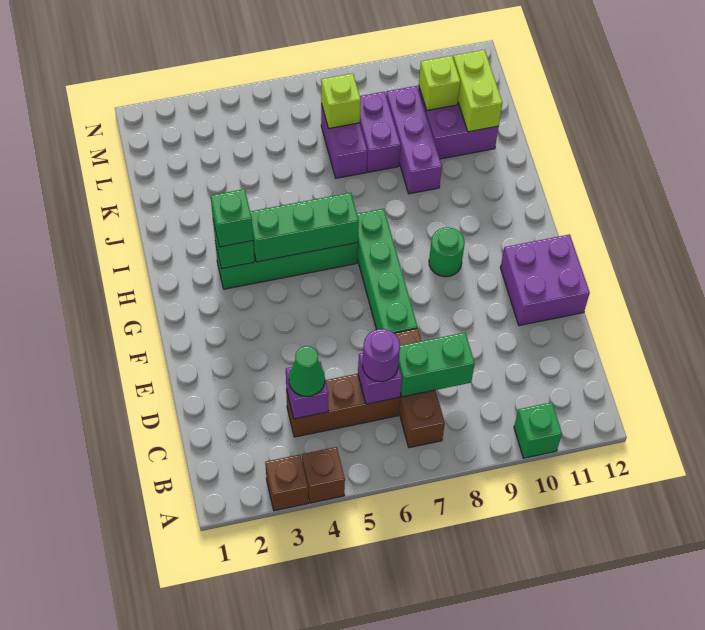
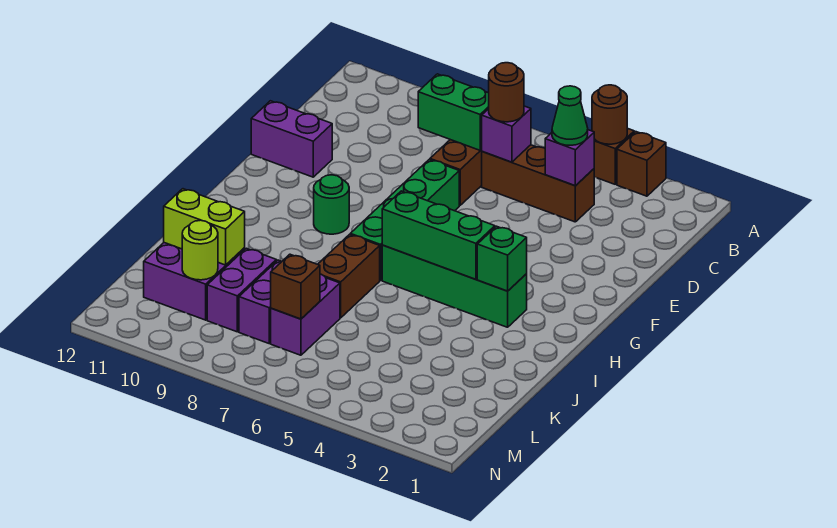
none -> brown 1x1 round brick [592,85,627,144]
green 1x1 brick [514,402,562,458] -> none
purple 1x1 round brick [363,329,400,382] -> brown 1x1 round brick [489,63,524,122]
purple 2x2 brick [500,234,590,325] -> purple 1x2 brick [251,101,332,177]
green 1x1 brick [211,189,253,247] -> none
none -> brown 1x2 brick [318,234,380,318]
purple 1x3 brick [386,86,442,194] -> purple 1x2 brick [207,248,276,332]
lime 1x2 brick [453,50,502,132] -> lime 1x2 brick turned to [164,189,245,265]
lime 1x1 brick [321,73,361,129] -> brown 1x1 brick [271,254,320,319]
lime 1x1 brick [419,56,460,110] -> lime 1x1 round brick [182,220,218,280]

